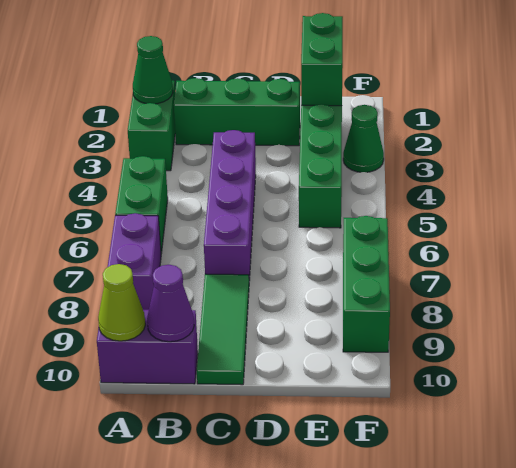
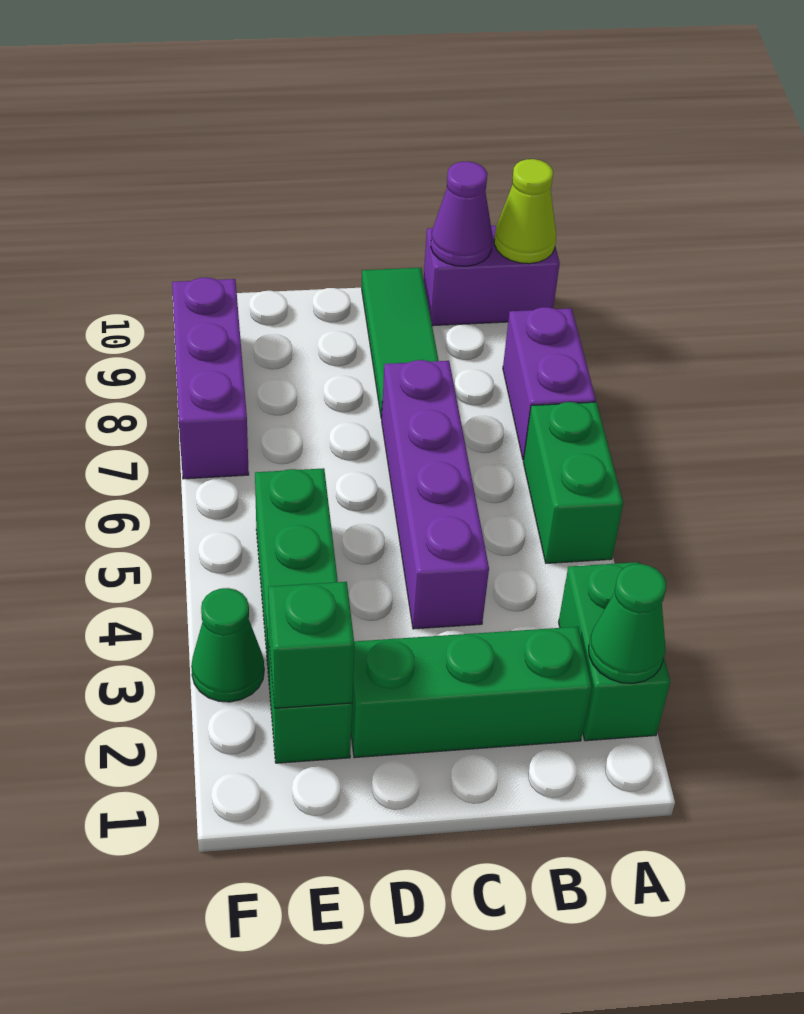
green 1x2 brick [301,13,343,106] -> green 1x1 brick [268,582,354,708]
green 1x3 brick [343,216,390,352] -> purple 1x3 brick [172,277,249,479]

